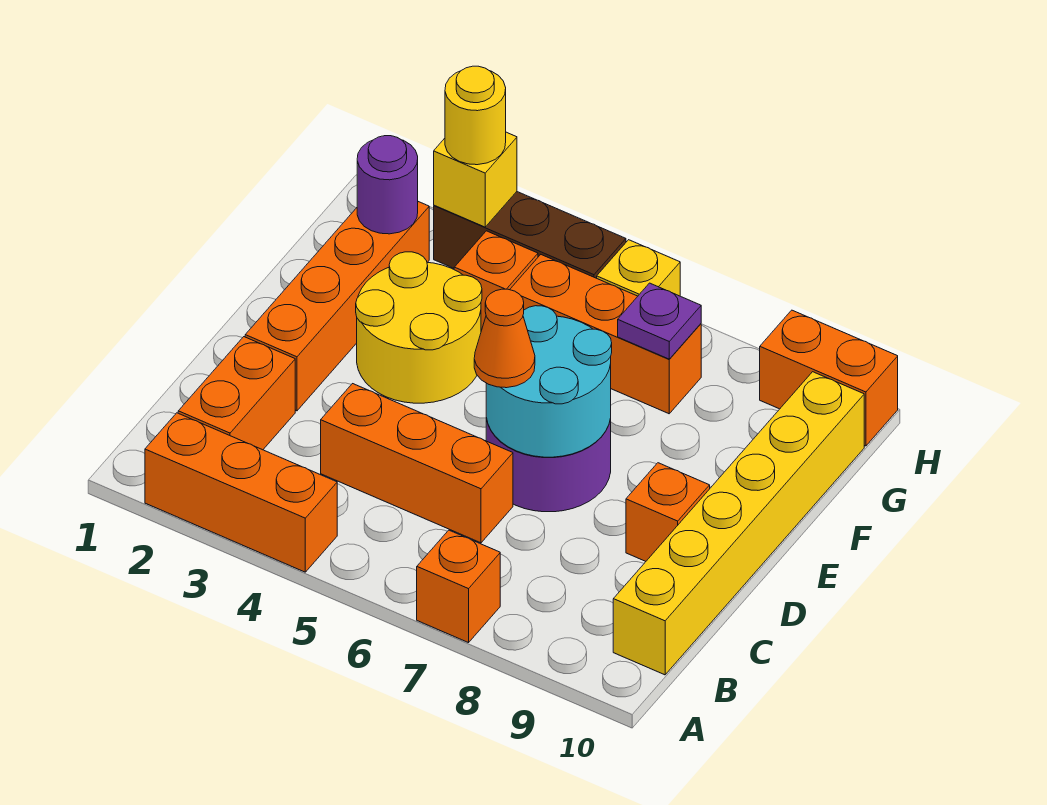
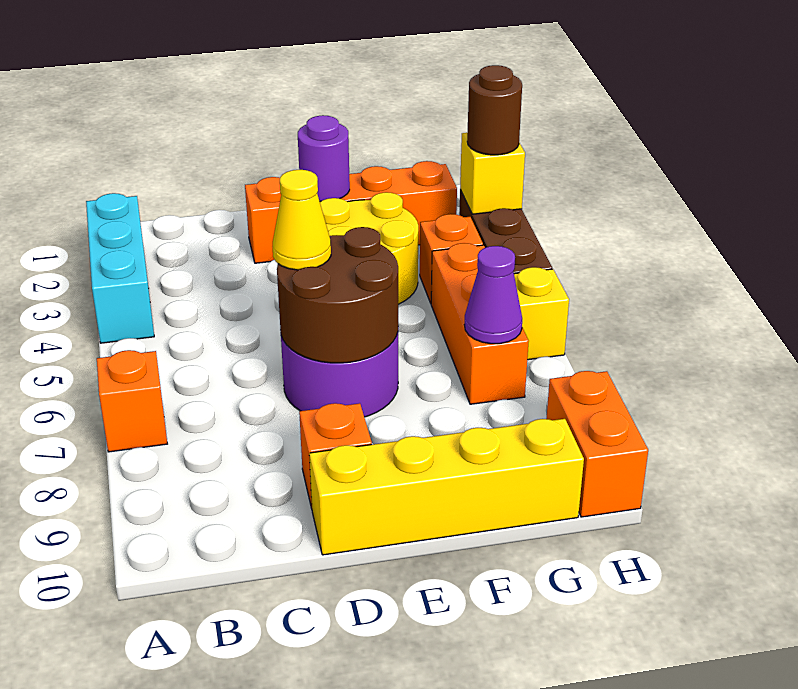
orange 1x3 brick [145,413,337,572] -> cyan 1x3 brick [86,193,154,343]
orange 1x2 brick [178,337,295,450] -> none
yellow 1x6 brick [613,372,864,675] -> yellow 1x4 brick [309,419,584,555]
orange 1x3 brick [321,384,513,543] -> none
cyan 2x2 round brick [486,306,612,457] -> brown 2x2 round brick [277,227,398,363]
orange 1x1 cone [474,289,535,388] -> yellow 1x1 cone [272,170,331,270]
purple 1x1 round brick [357,136,418,234] -> purple 1x1 round brick moved to [298,115,350,201]
purple 1x1 plate [618,283,701,359] -> purple 1x1 cone [464,246,522,344]
yellow 1x1 round brick [445,66,506,165] -> brown 1x1 round brick [467,65,522,155]

